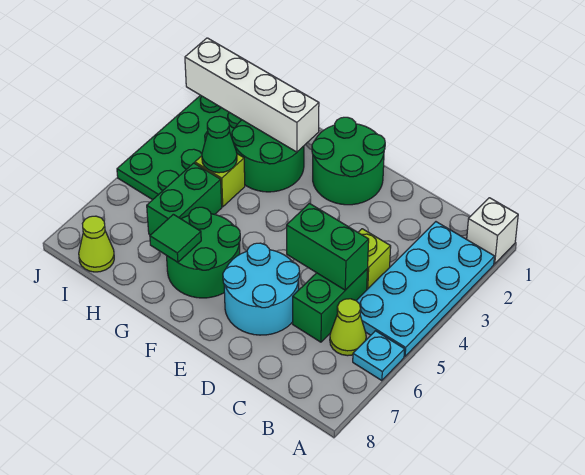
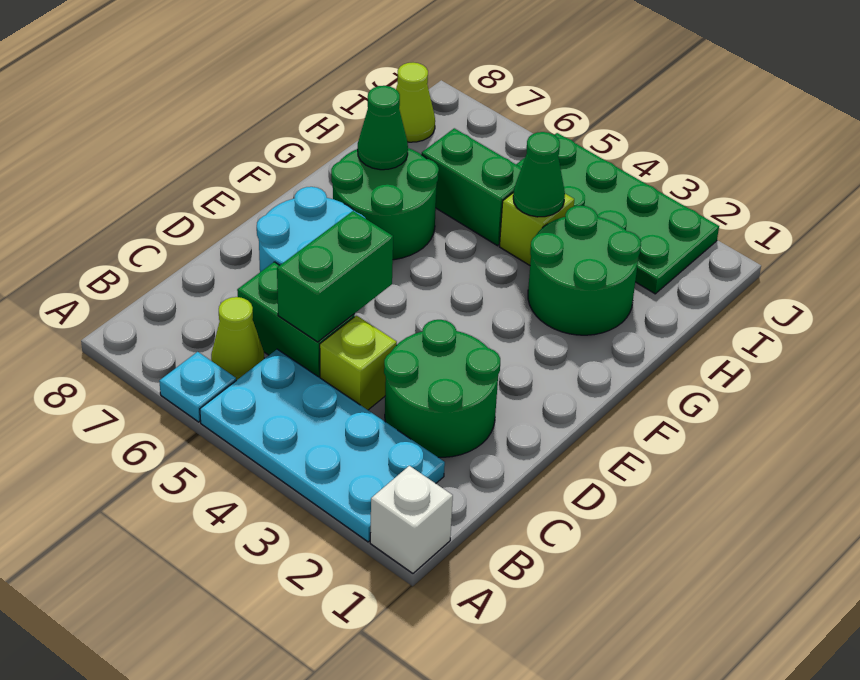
green 2x2 round brick [312,117,385,205] -> green 2x2 round brick moved to [384,320,500,457]
white 1x4 brick [185,38,319,152] -> none
green 1x1 tile [150,214,201,262] -> green 1x1 cone [358,86,408,170]

